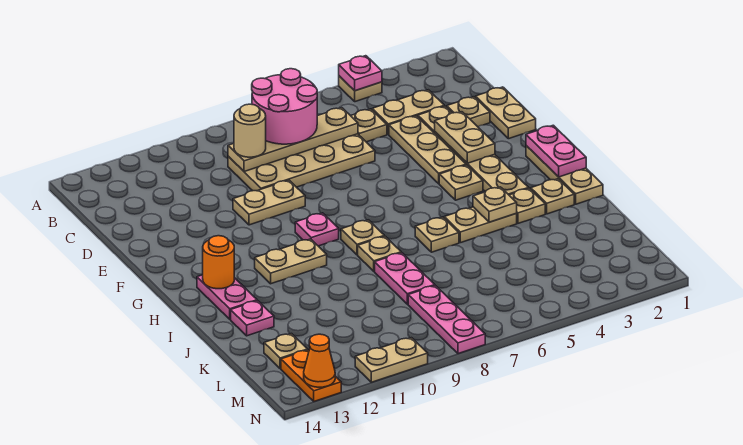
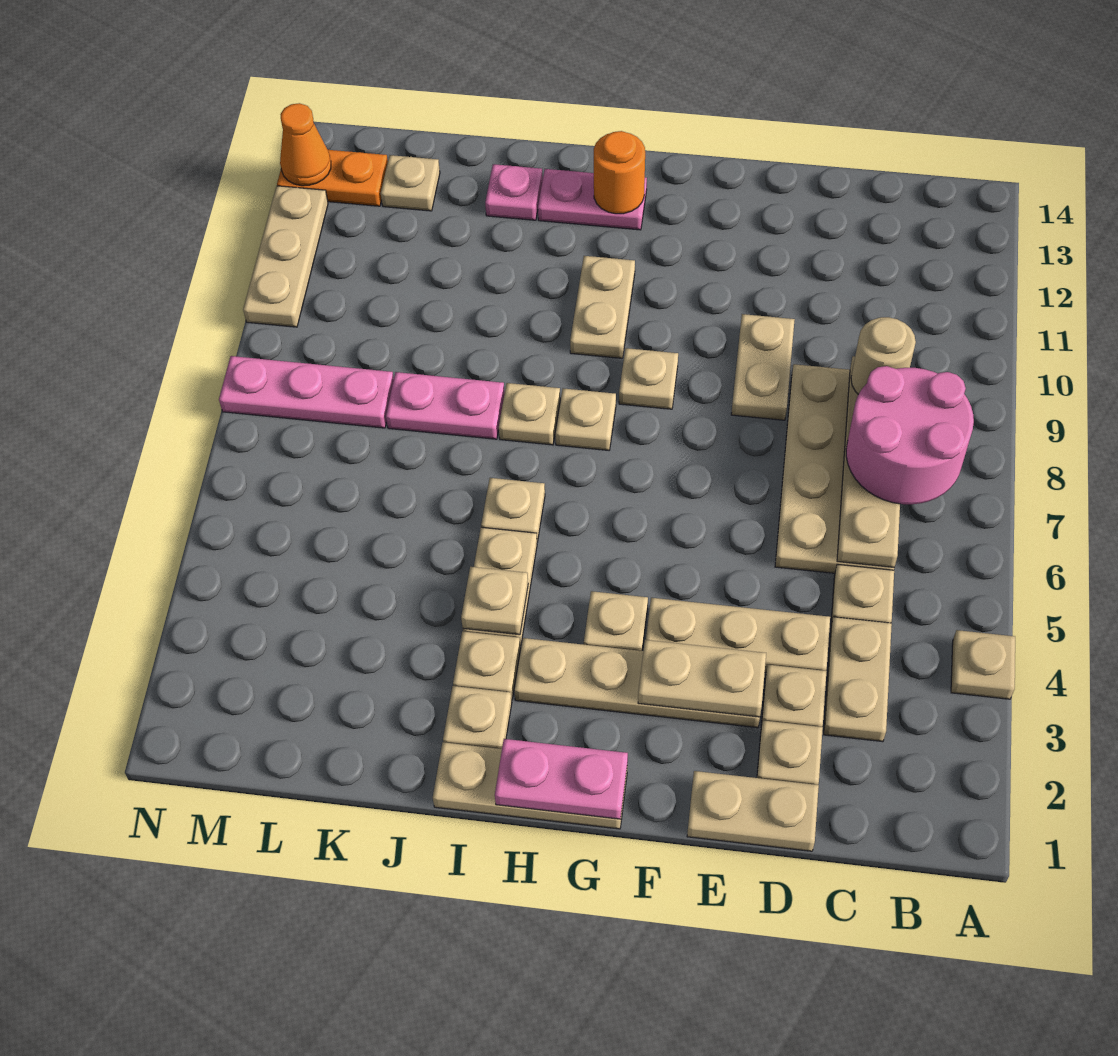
pink 1x1 plate [339,56,382,91] -> none
pink 1x1 plate [295,213,339,246] -> tan 1x1 plate [619,348,678,409]
tan 1x2 plate [355,338,428,382] -> tan 1x3 plate [243,186,328,327]

